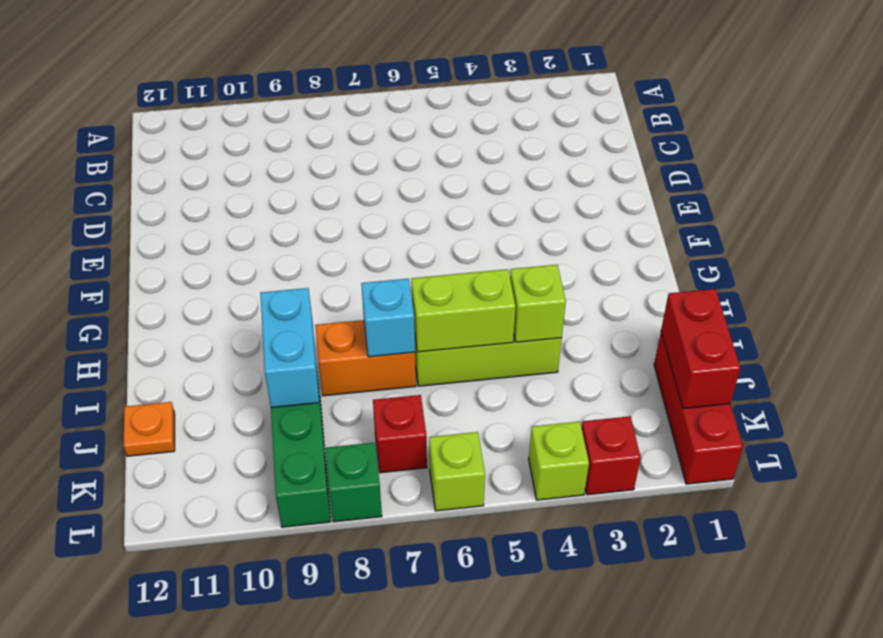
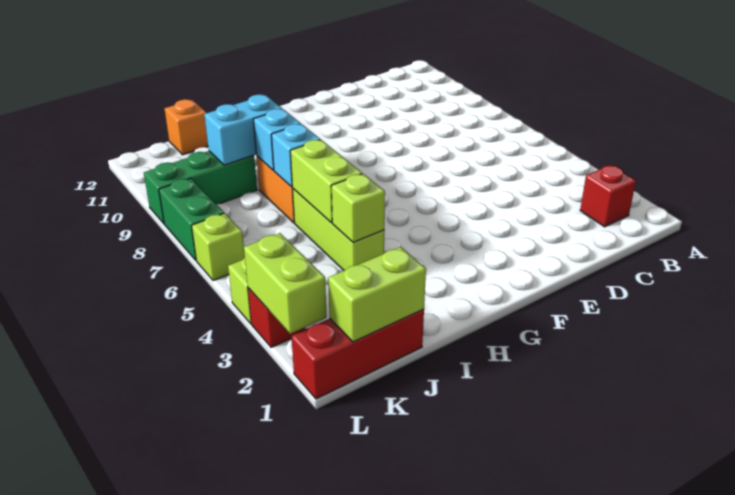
none -> cyan 1x1 brick [253,109,301,170]
red 1x2 brick [661,289,740,408] -> lime 1x2 brick [328,247,426,342]
orange 1x1 plate [124,402,175,456] -> orange 1x1 brick [165,99,208,155]
red 1x1 brick [373,395,427,473] -> red 1x1 brick moved to [580,165,636,227]
none -> lime 1x2 brick [244,233,327,334]
green 1x1 brick [326,443,382,522] -> green 1x2 brick [159,178,224,260]

